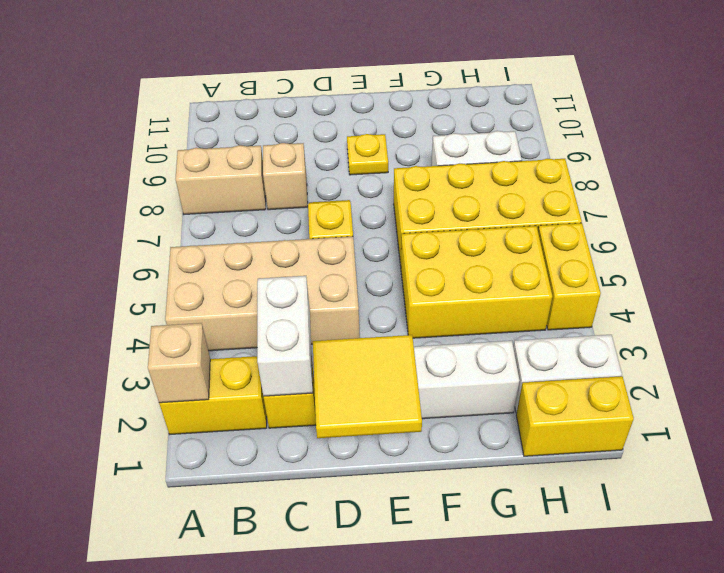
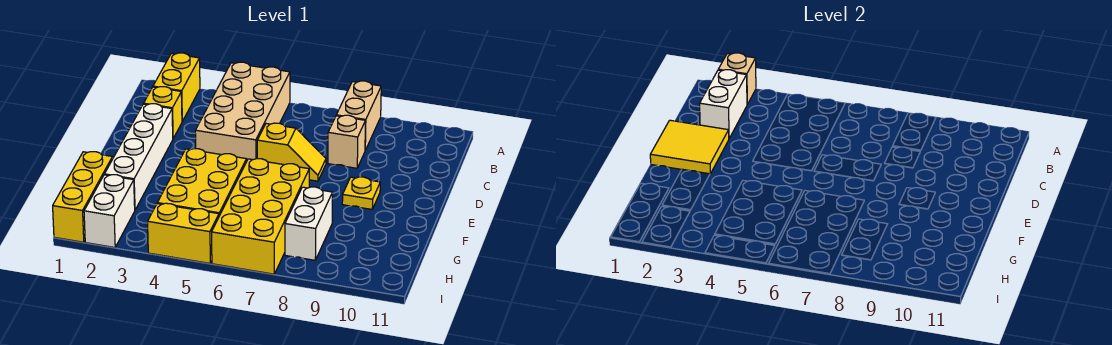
white 1x2 brick [257,276,313,396] -> white 1x2 brick turned to [700,70,747,138]
yellow 1x2 brick [516,376,634,456] -> yellow 1x3 brick [53,152,113,242]

